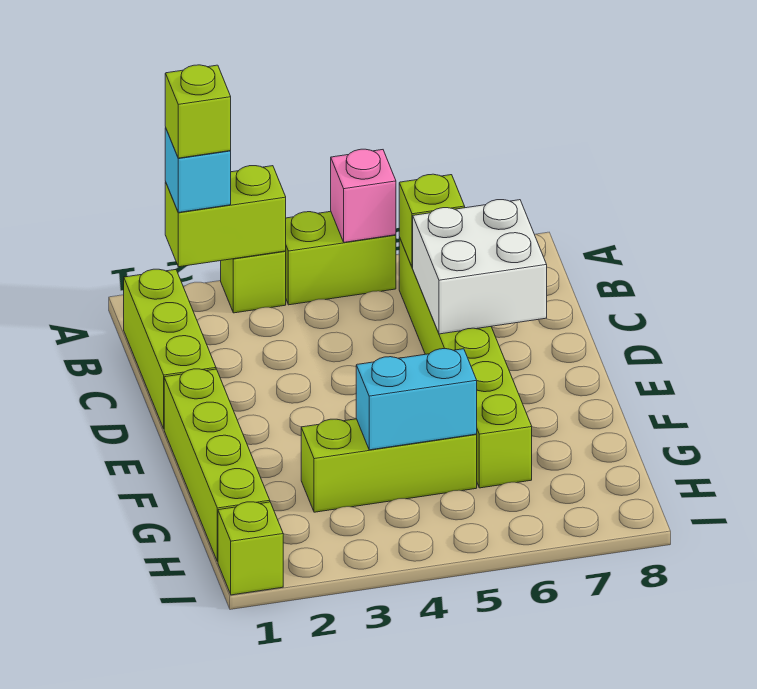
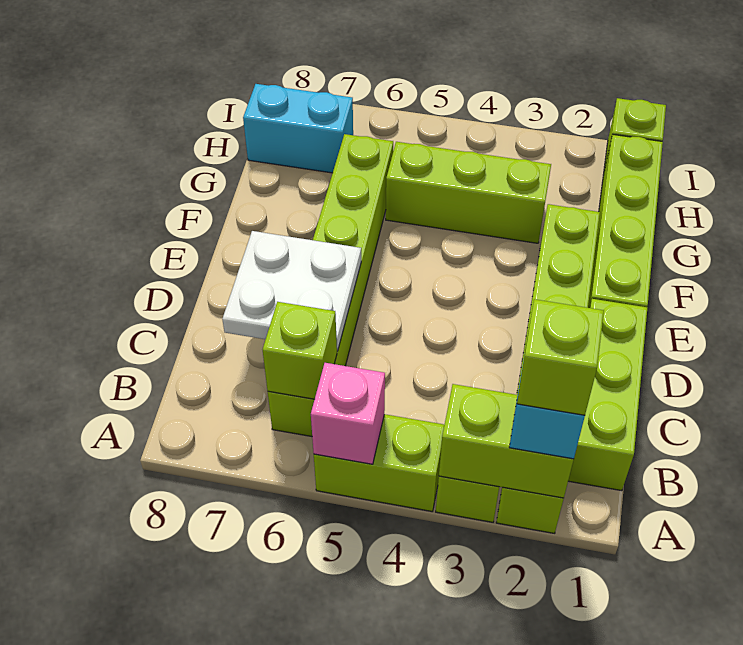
none -> lime 1x6 brick [496,204,600,533]
white 2x2 brick [413,200,547,334] -> white 2x2 plate [222,231,361,351]
cyan 1x2 brick [356,349,477,450] -> cyan 1x2 brick moved to [243,84,353,173]

